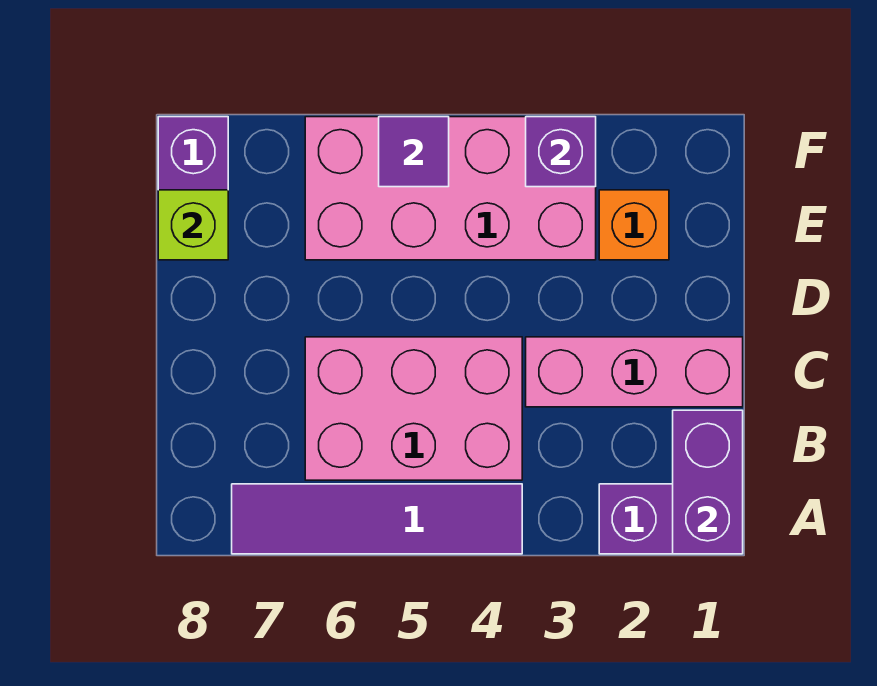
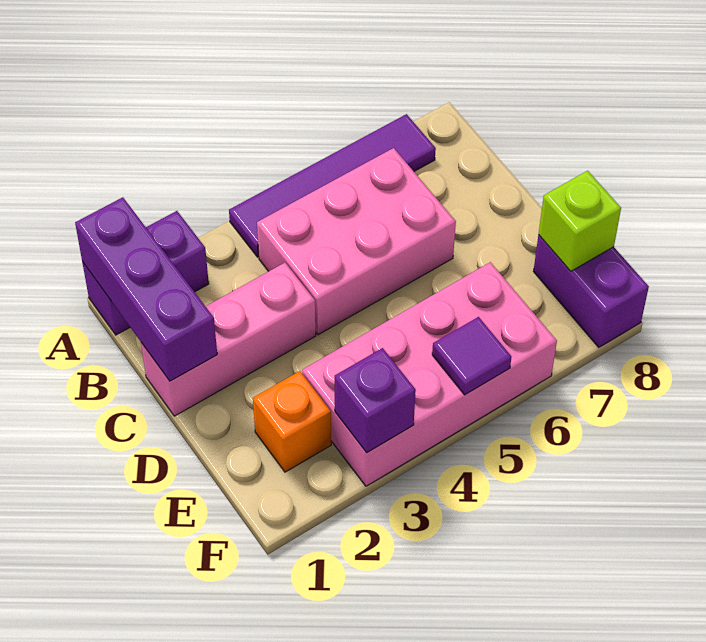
purple 1x2 brick [673,410,743,554] -> purple 1x3 brick [75,197,217,381]

